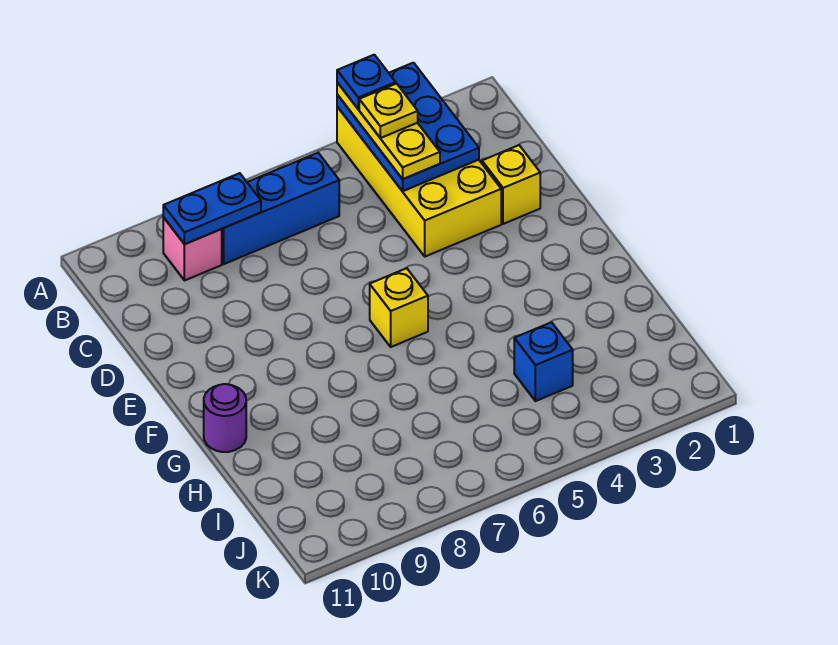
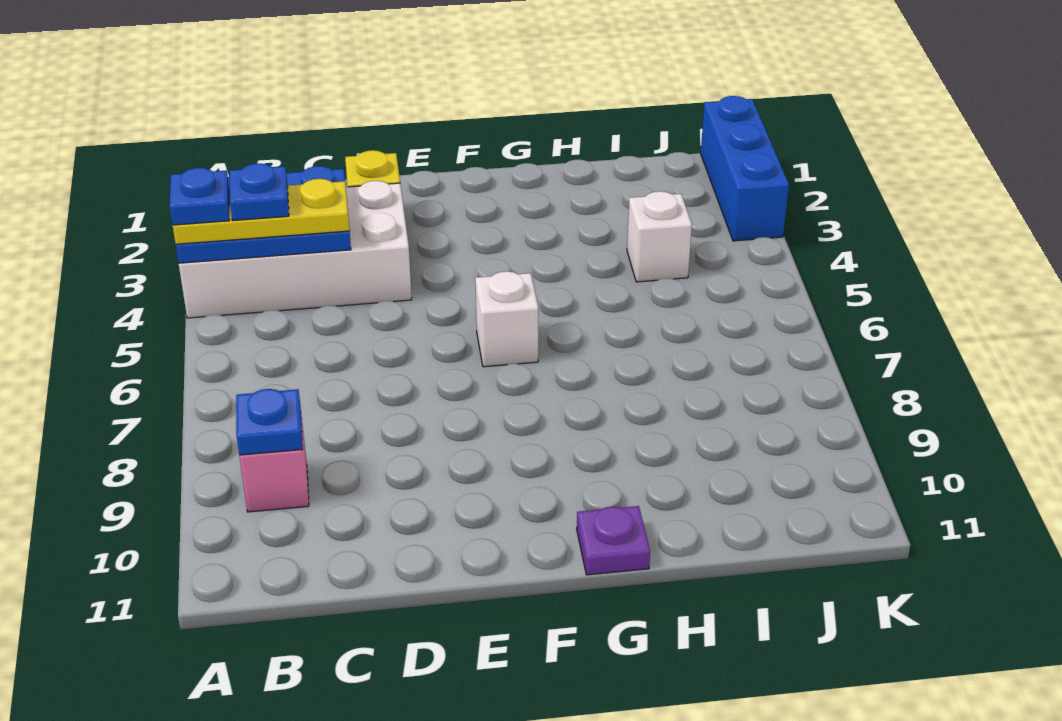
yellow 2x4 brick [337,107,501,256] -> white 2x4 brick [179,181,412,318]
yellow 1x1 plate [359,84,418,138] -> blue 1x1 plate [229,163,289,221]
blue 1x3 brick [222,153,339,264] -> blue 1x3 brick moved to [701,96,789,241]
blue 1x2 plate [163,173,261,244] -> blue 1x1 plate [236,389,303,455]
yellow 1x1 brick [370,268,428,347] -> white 1x1 brick [475,271,538,367]
purple 1x1 round brick [204,384,246,452] -> purple 1x1 plate [577,506,650,575]
blue 1x1 brick [514,322,573,401] -> white 1x1 brick [627,191,692,282]

